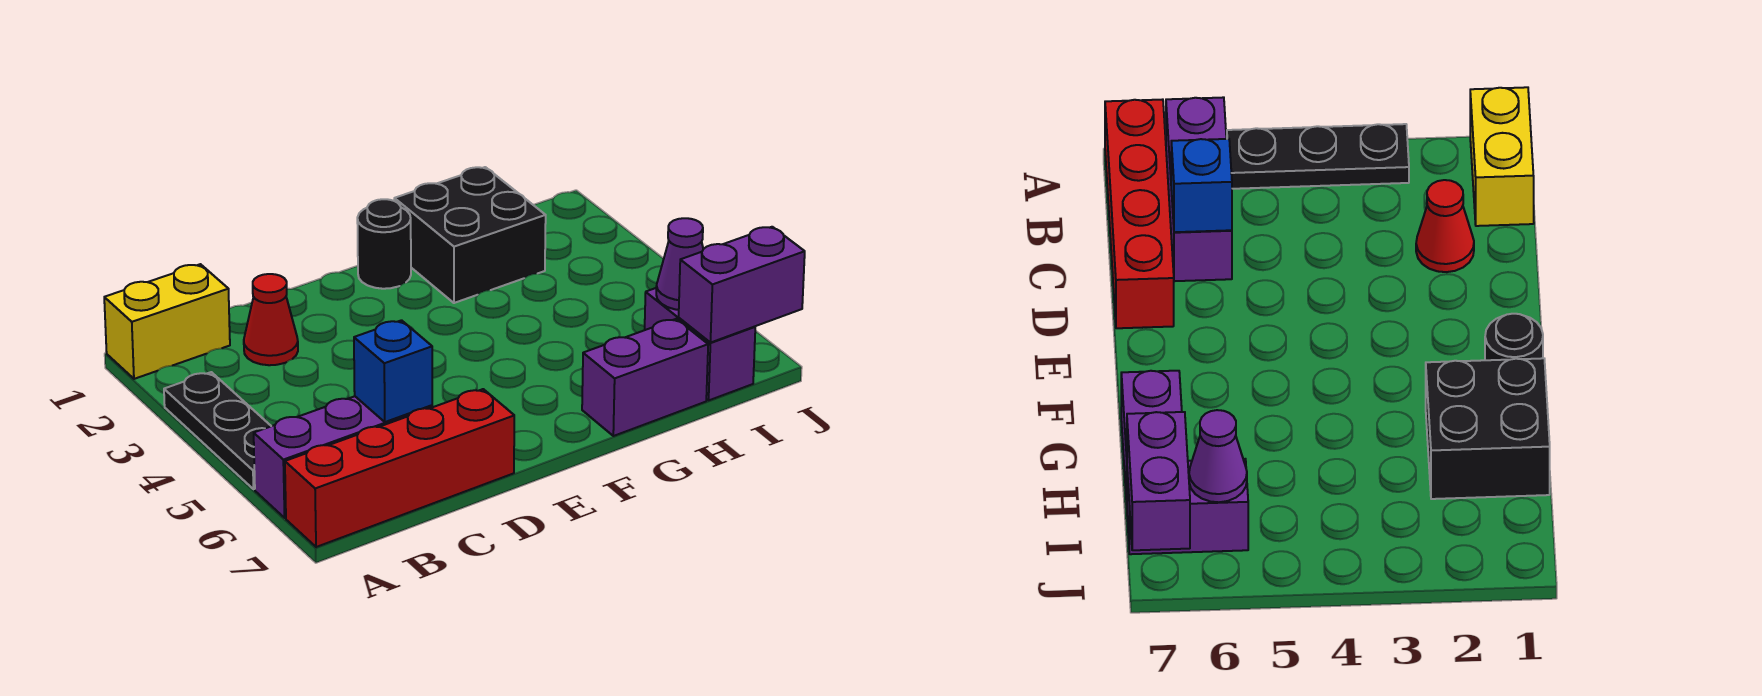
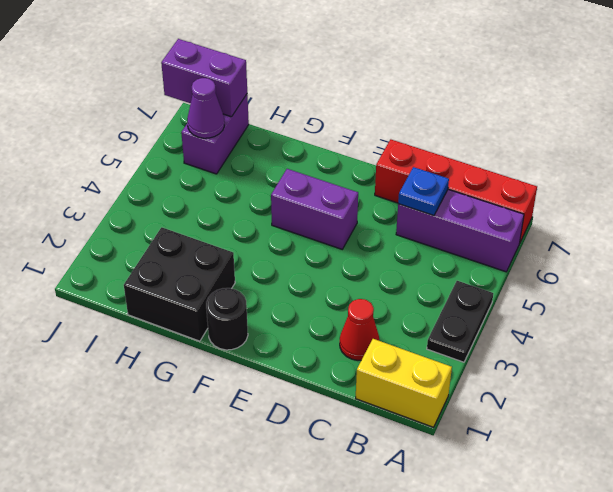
black 1x3 plate [164,372,271,489] -> black 1x2 plate [427,281,493,362]
blue 1x1 brick [354,320,432,422] -> blue 1x1 plate [398,167,449,216]
purple 1x2 brick [582,319,708,436] -> purple 1x2 brick moved to [271,169,358,249]

